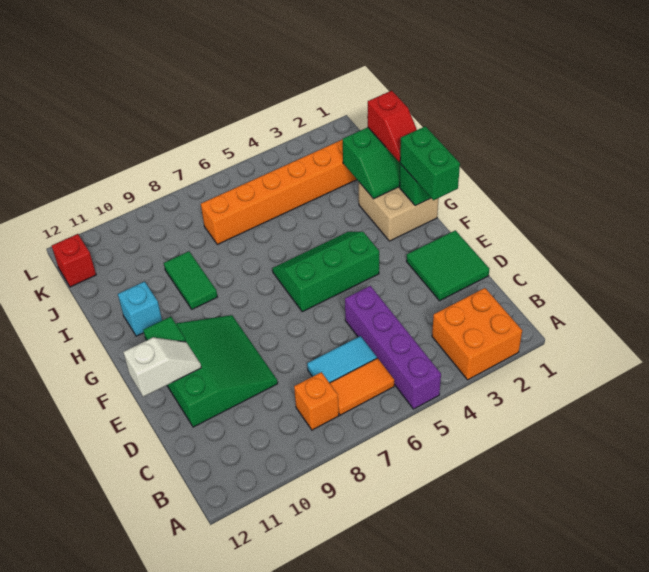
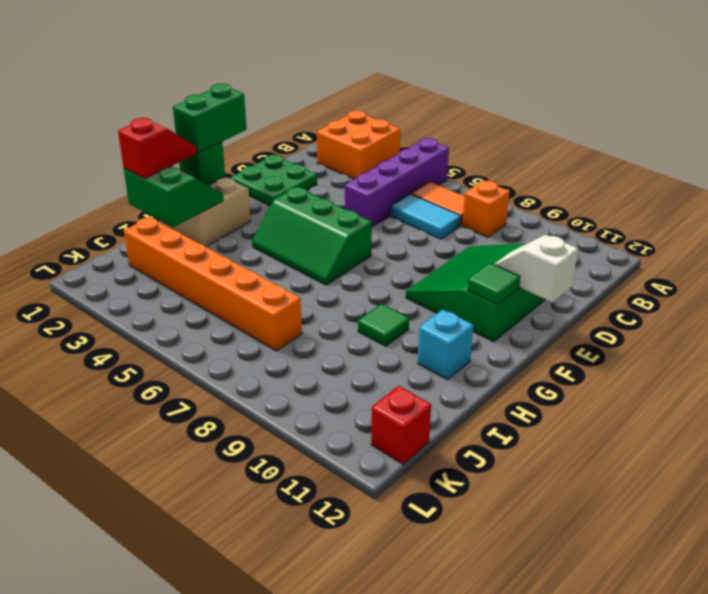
green 2x2 tile [406,230,489,301] -> green 2x2 plate [231,155,317,206]
green 1x2 tile [164,251,217,309] -> green 1x1 tile [358,304,409,346]

